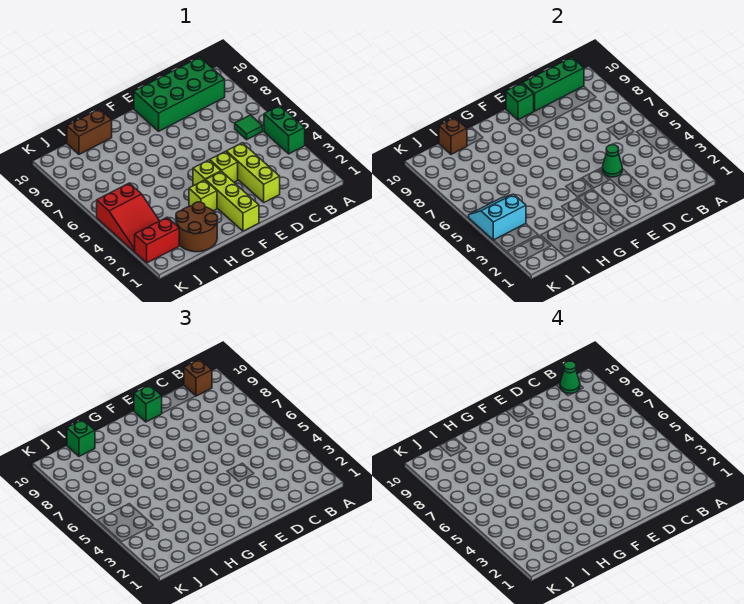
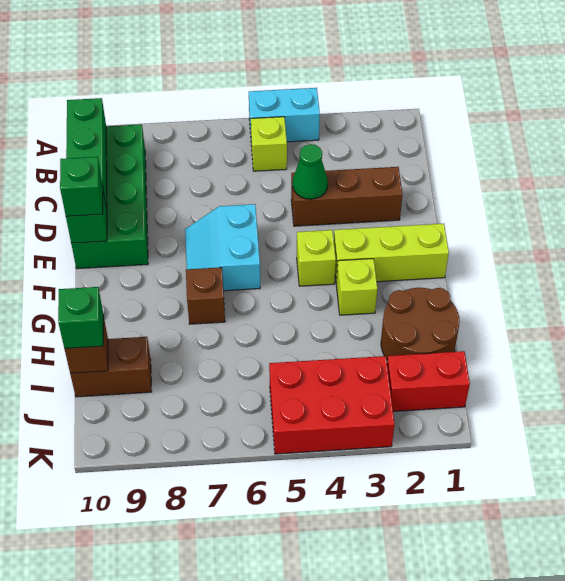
green 1x2 brick [264,106,305,154] -> cyan 1x2 brick [249,88,320,142]
green 1x1 tile [235,115,263,140] -> none
brown 1x1 brick [184,359,212,396] -> brown 1x1 brick moved to [186,267,225,324]
green 1x1 cone [560,361,580,393] -> none
lime 1x3 brick [226,143,280,202] -> brown 1x3 brick [291,167,403,226]
lime 1x1 brick [210,151,238,182] -> lime 1x1 brick moved to [251,117,287,171]
brown 1x2 brick [67,109,112,154] -> brown 1x2 brick turned to [70,337,152,397]
red 1x2 brick [135,217,179,263] -> red 1x2 brick turned to [387,351,470,411]
red 2x3 slope [97,183,159,251] -> red 2x3 brick [269,356,395,454]
cyan 2x2 slope [469,194,526,240] -> cyan 2x2 slope moved to [185,204,260,291]

